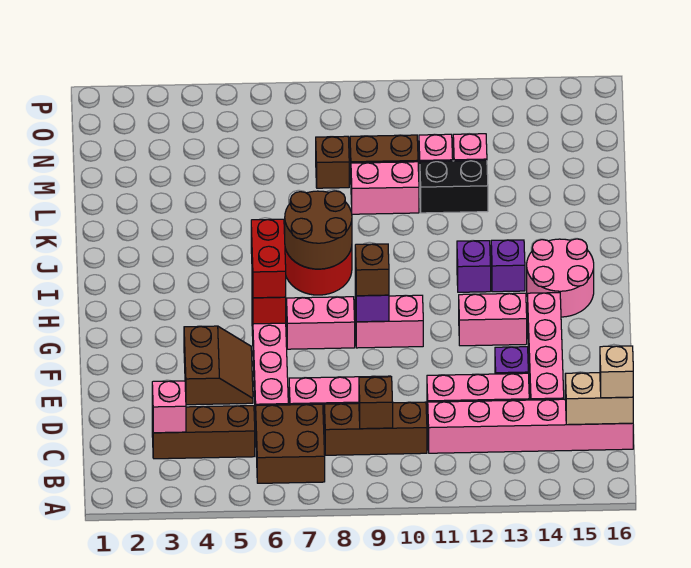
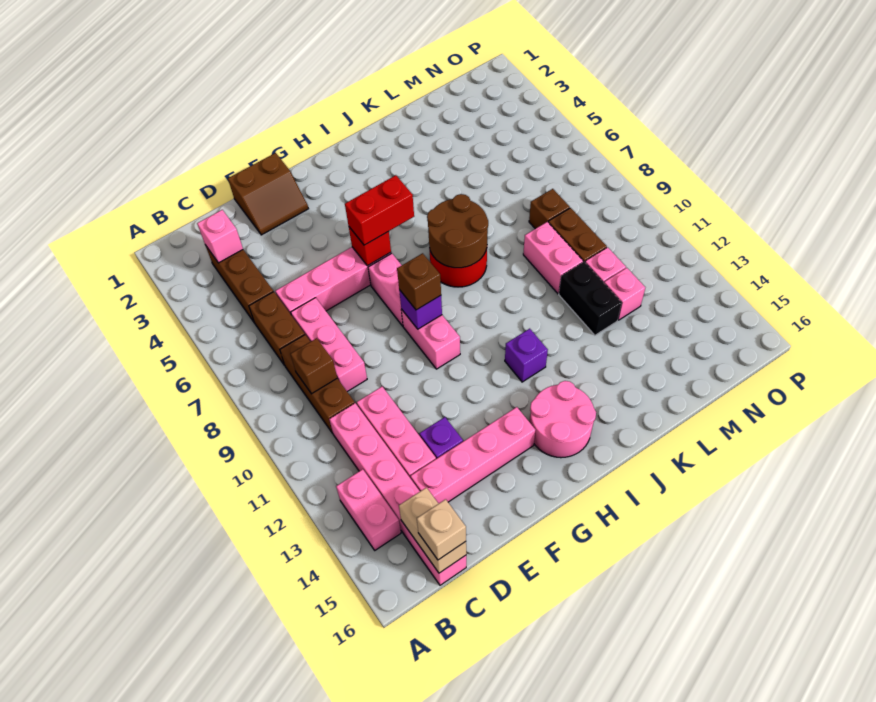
brown 2x2 brick [256,404,325,483] -> brown 1x2 brick [249,292,305,365]
brown 2x2 slope [184,326,253,405] -> brown 2x2 slope moved to [228,153,308,235]
pink 1x2 brick [459,293,527,346] -> pink 1x2 brick moved to [336,469,401,550]
purple 1x1 brick [491,240,525,292] -> none

